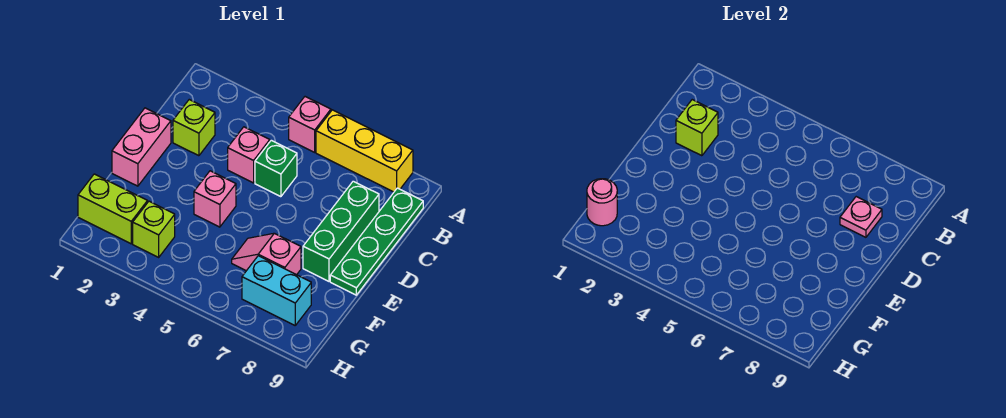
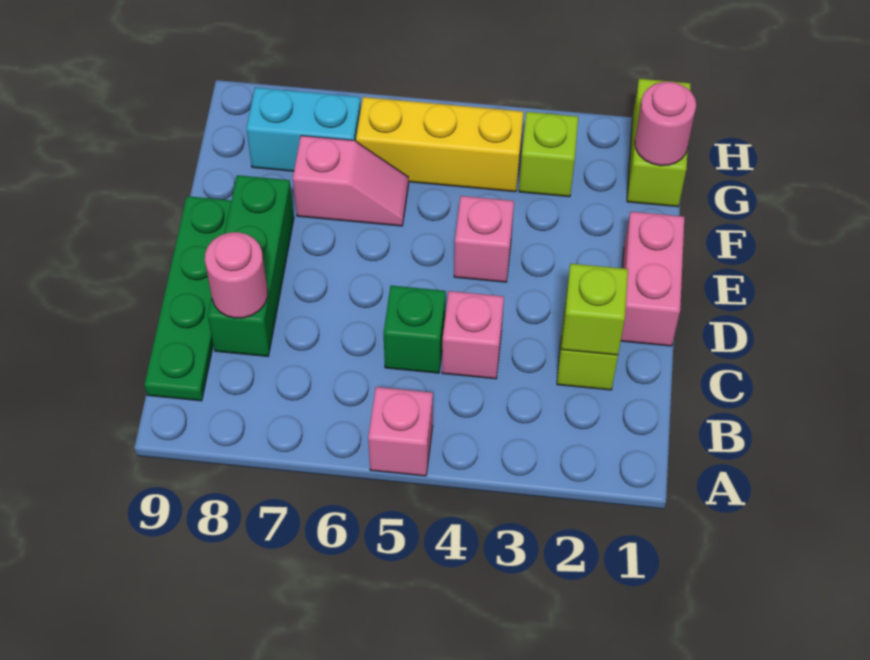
yellow 1x3 brick [316,110,413,192] -> yellow 1x3 brick moved to [356,97,523,192]
pink 1x1 plate [840,197,882,237] -> pink 1x1 round brick [205,232,268,318]
lime 1x2 brick [78,174,147,244] -> lime 1x2 brick turned to [627,79,691,207]

